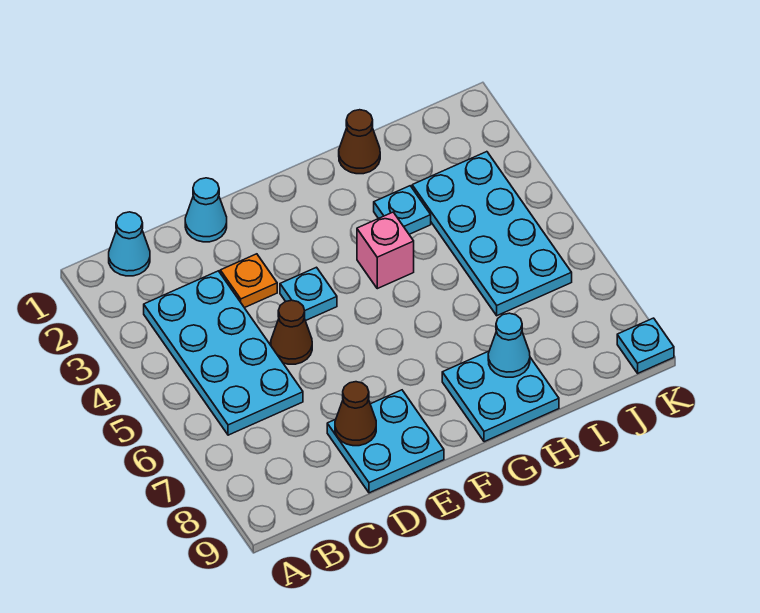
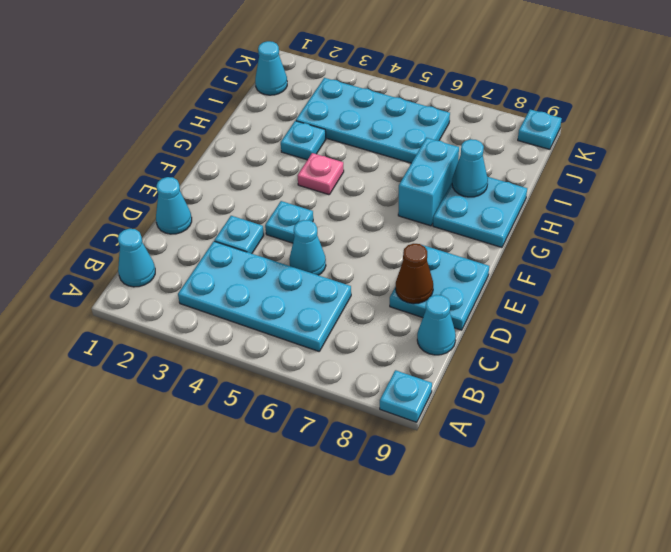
none -> cyan 1x1 plate [380,370,432,422]
none -> cyan 1x1 cone [417,295,456,355]
orange 1x1 plate [220,254,277,308] -> cyan 1x1 plate [214,216,264,254]
brown 1x1 cone [271,300,312,364] -> cyan 1x1 cone [289,220,326,275]
pink 1x1 brick [357,212,414,289] -> pink 1x1 plate [297,153,344,195]
none -> cyan 1x2 brick [398,138,459,226]
brown 1x1 cone [339,110,380,174] -> none
none -> cyan 1x1 cone [255,41,287,95]

